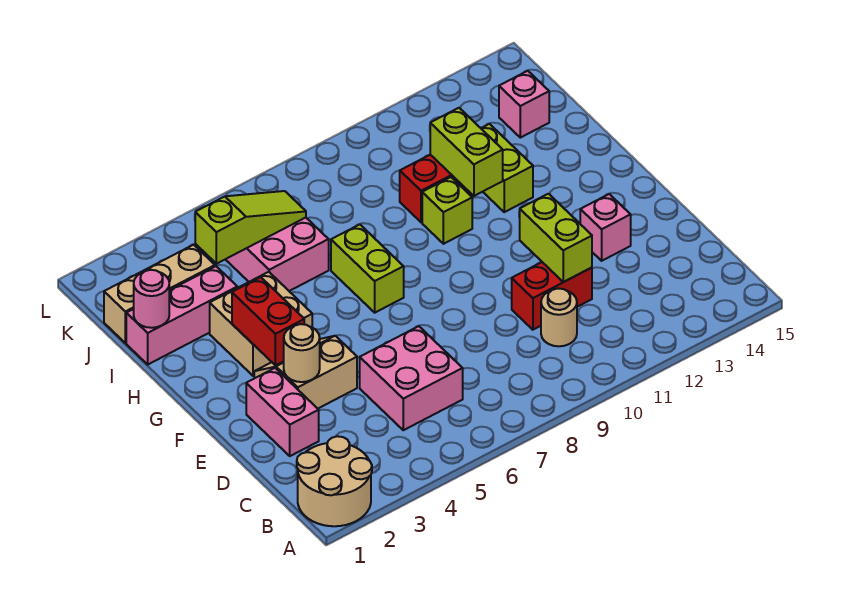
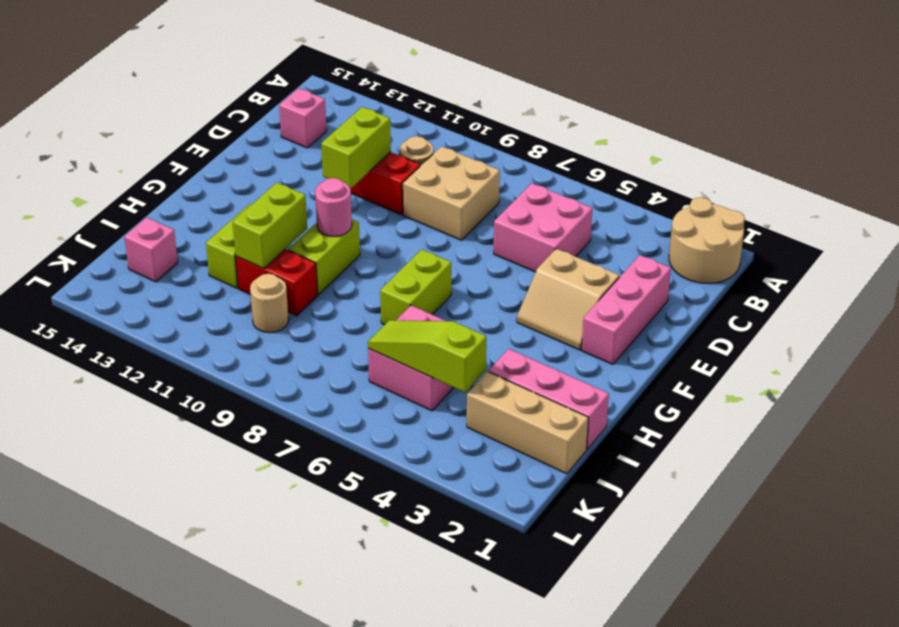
pink 1x2 brick [246,368,319,456] -> pink 1x3 brick [581,255,671,364]
tan 1x1 round brick [284,324,320,382] -> tan 1x1 round brick moved to [250,274,289,333]
pink 1x1 brick [580,194,631,261] -> pink 1x1 brick moved to [279,88,327,148]
red 1x2 brick [232,277,304,365] -> none
tan 2x2 brick [210,272,312,376] -> tan 2x2 brick moved to [403,146,500,240]
lime 1x1 brick [422,177,472,244] -> lime 1x2 brick [288,219,360,295]
pink 1x1 round brick [134,270,169,328] -> pink 1x1 round brick moved to [315,178,352,236]

